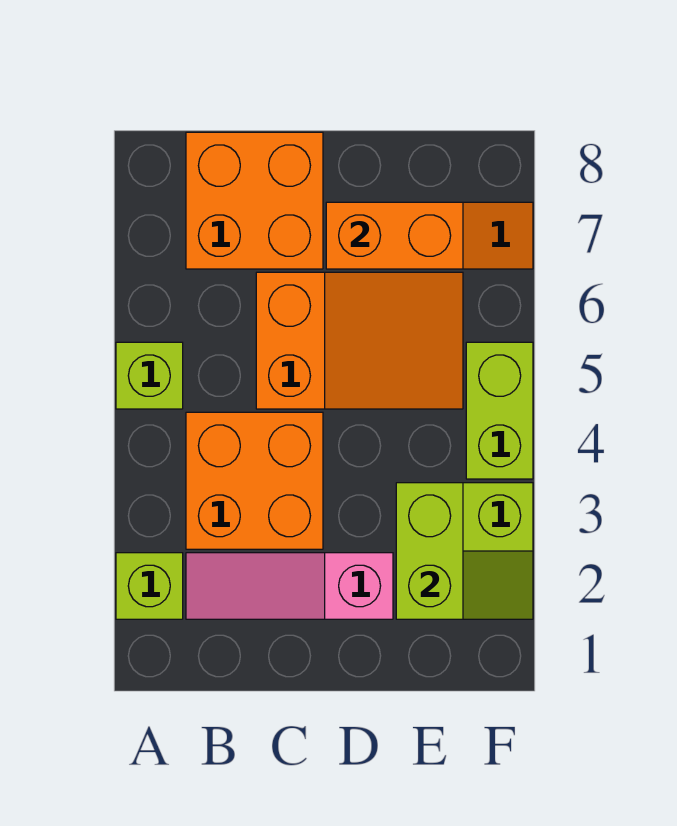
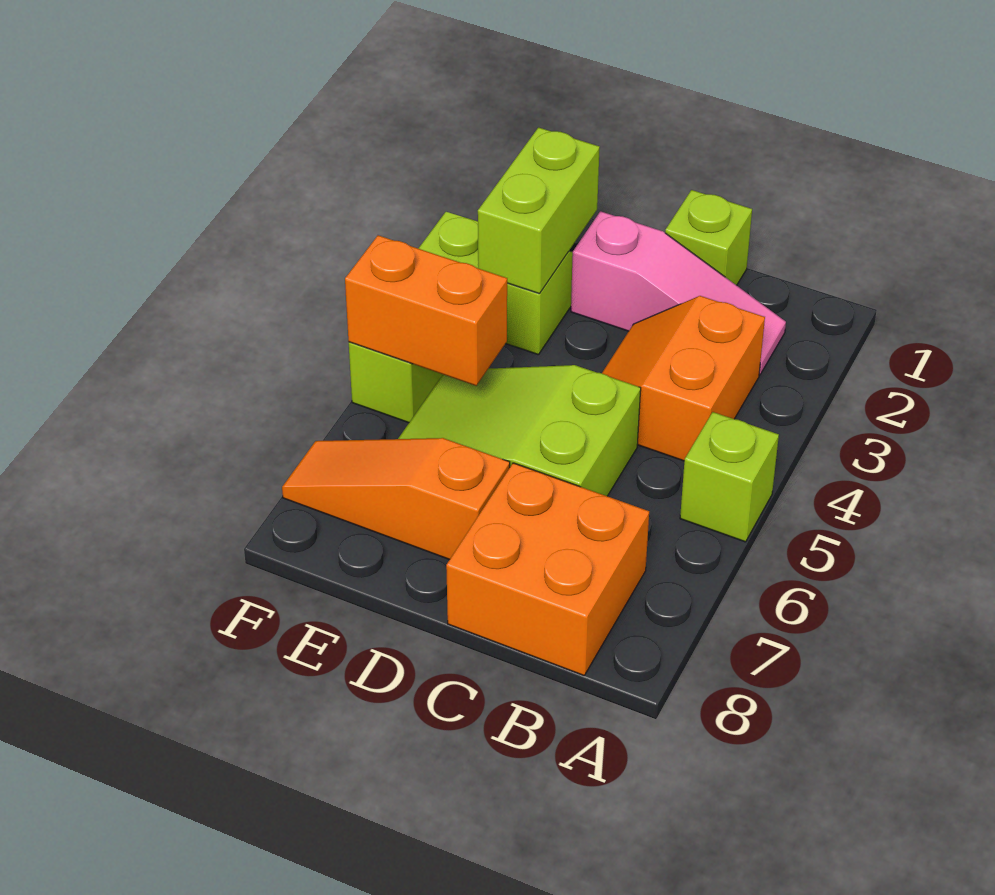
lime 1x1 brick [116,553,183,619] -> lime 1x1 brick moved to [665,190,752,285]
orange 2x2 brick [186,412,323,549] -> orange 2x2 slope [602,296,765,461]
orange 2x3 slope [256,272,463,409] -> lime 2x3 slope [398,365,641,496]
orange 1x2 brick [326,202,463,269] -> orange 1x2 brick moved to [345,235,507,386]

